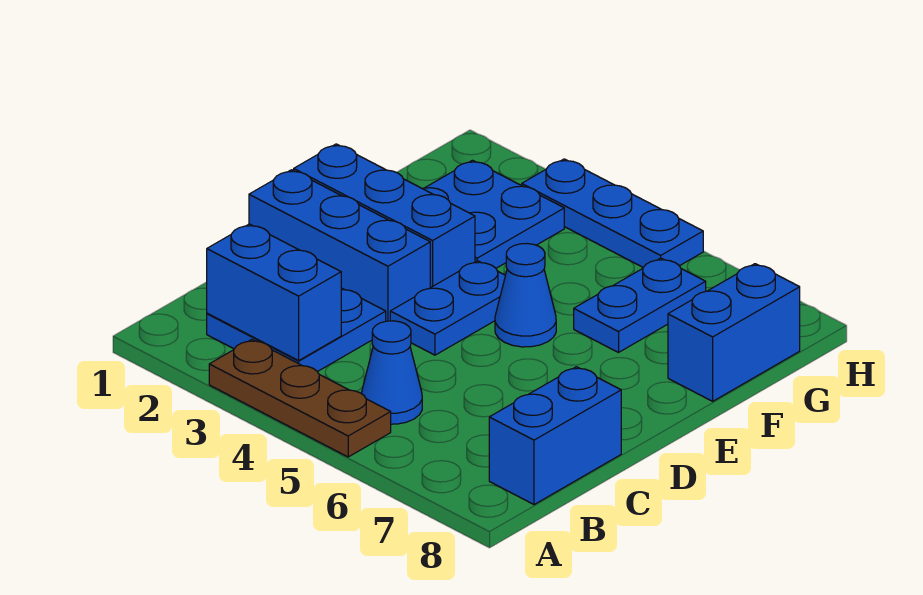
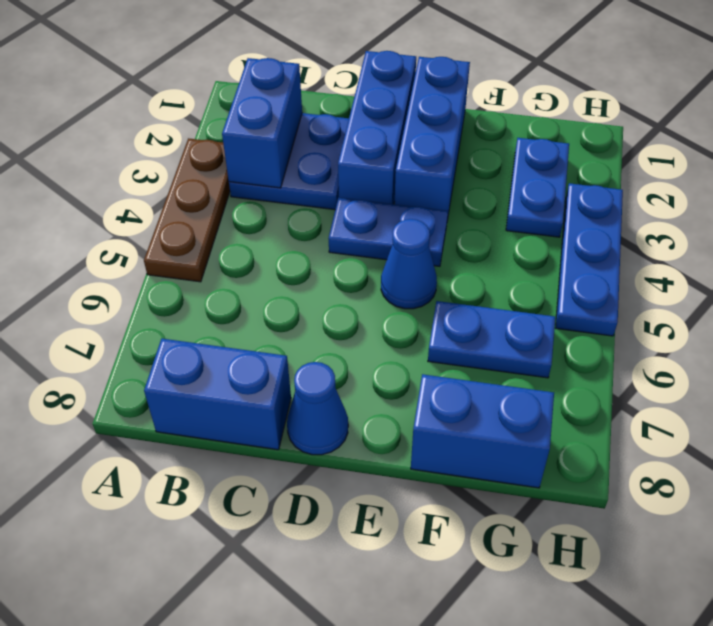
blue 1x1 cone [361,321,422,424] -> blue 1x1 cone moved to [287,362,348,455]
blue 2x2 plate [423,160,564,268] -> blue 1x2 plate [506,138,569,237]

